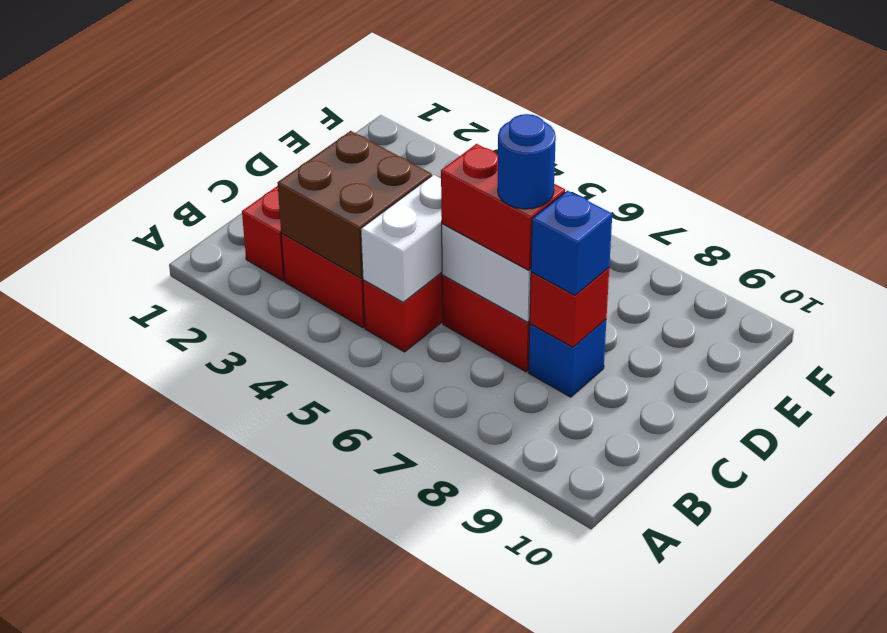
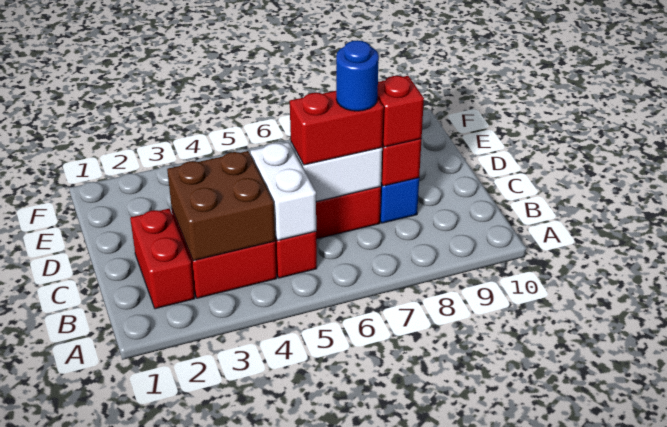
blue 1x1 brick [531,191,612,295] -> red 1x1 brick [378,76,424,147]

